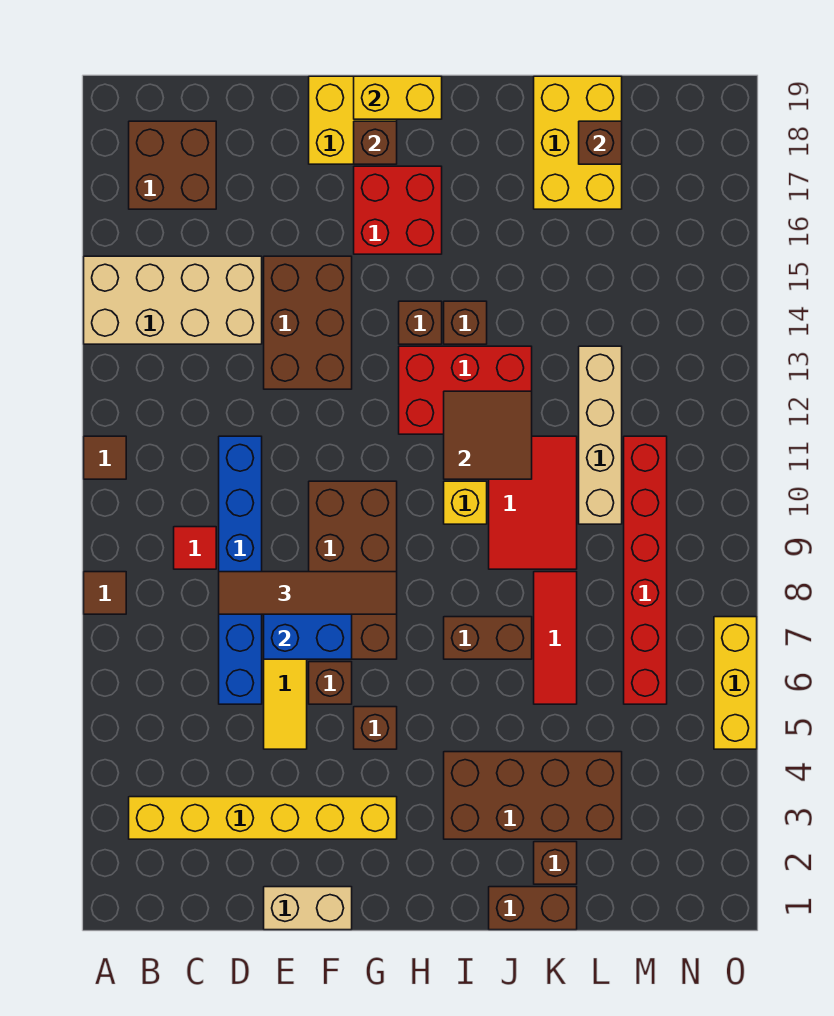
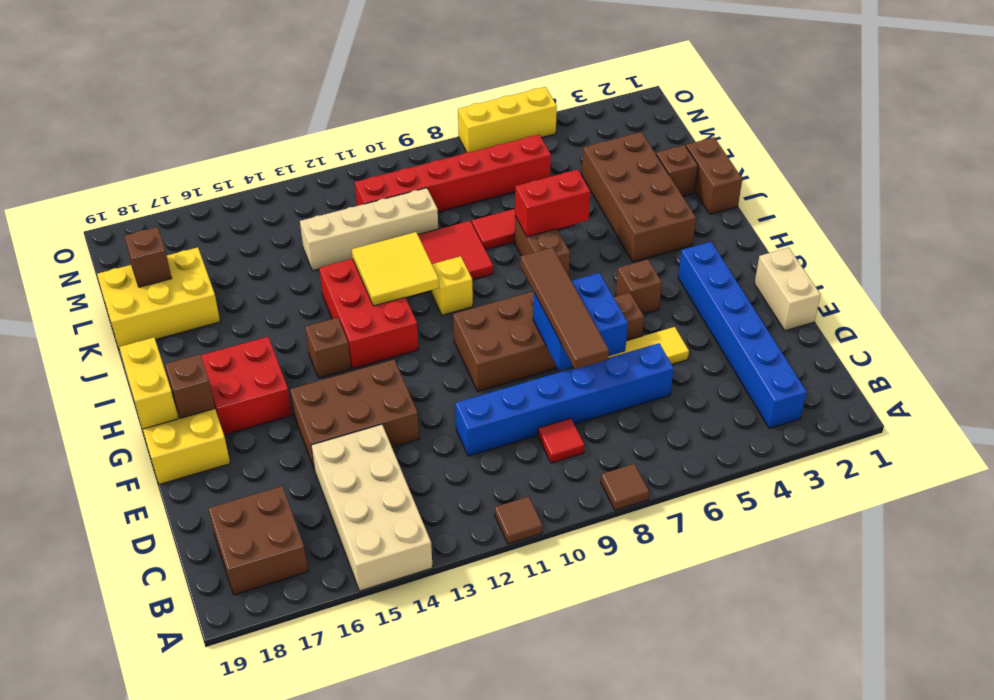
yellow 1x6 brick [129,797,397,839] -> blue 1x6 brick [678,242,807,428]
brown 2x2 tile [444,391,532,479] -> yellow 2x2 tile [352,232,439,306]
brown 1x1 brick [444,301,487,344] -> none
none -> red 1x2 brick [515,170,590,237]

